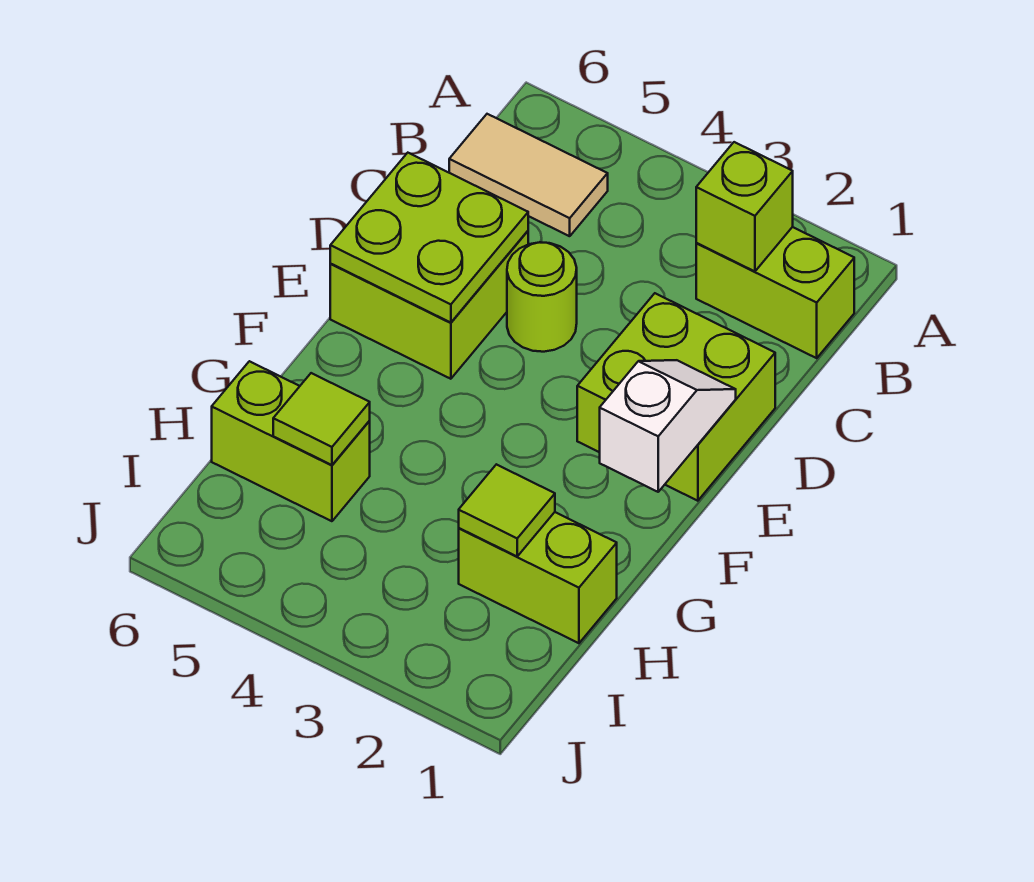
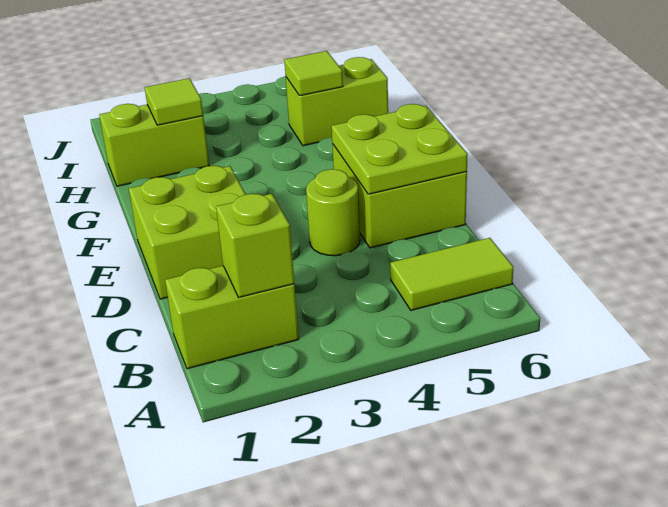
tan 1x2 tile [449,114,608,236] -> lime 1x2 tile [390,238,514,310]
white 1x2 slope [600,360,736,492] -> none

